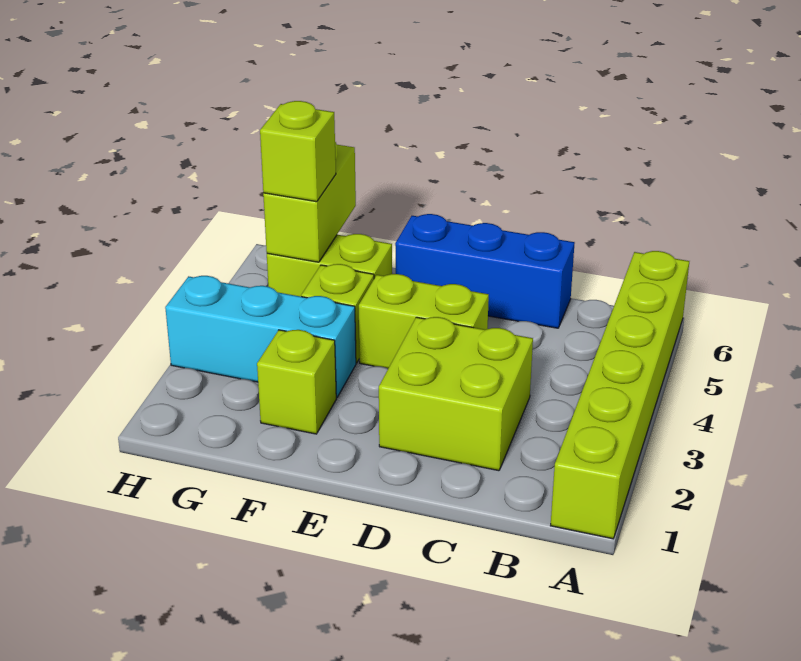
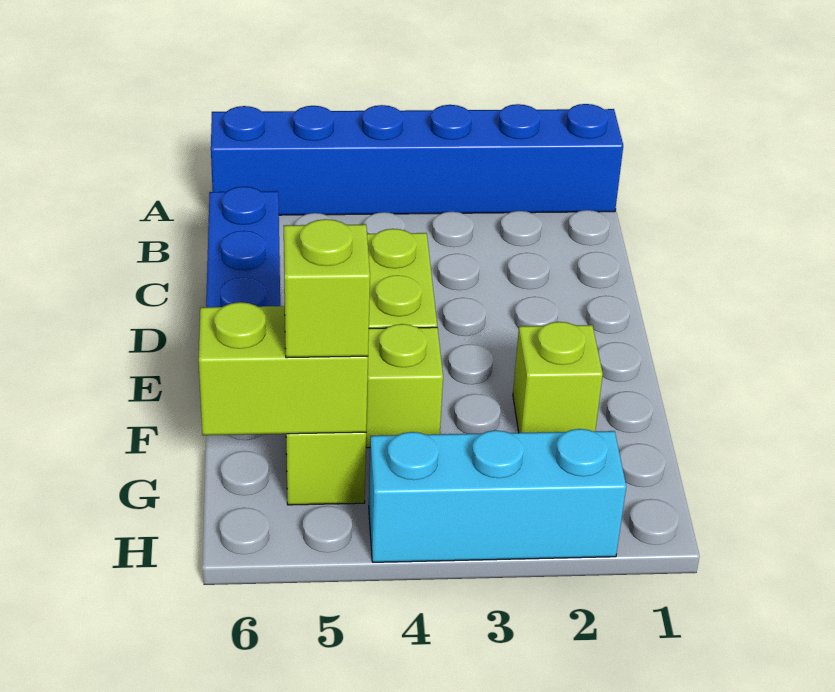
lime 1x6 brick [551,251,689,539] -> blue 1x6 brick [211,104,623,215]
lime 2x2 brick [379,317,533,471] -> none
cyan 1x3 brick [165,276,356,397] -> cyan 1x3 brick turned to [369,429,626,562]

